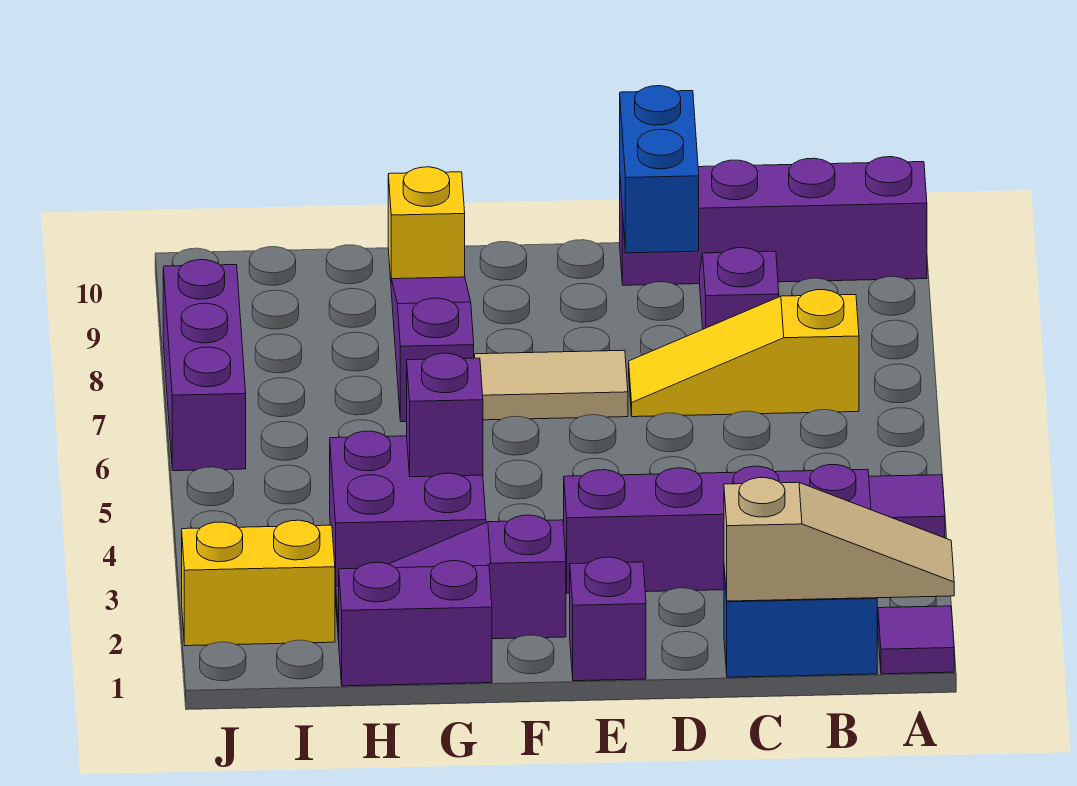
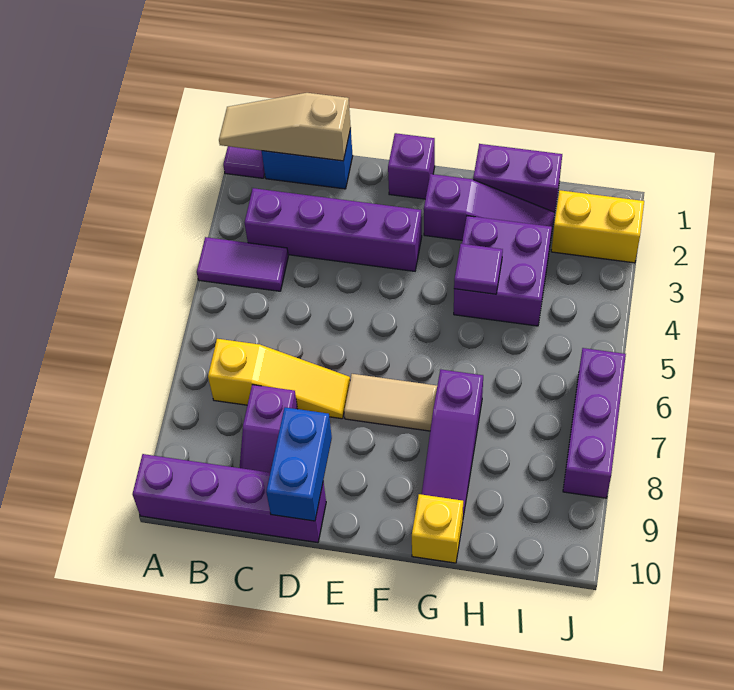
purple 1x1 brick [407,353,483,477] -> purple 1x1 tile [454,244,503,294]

